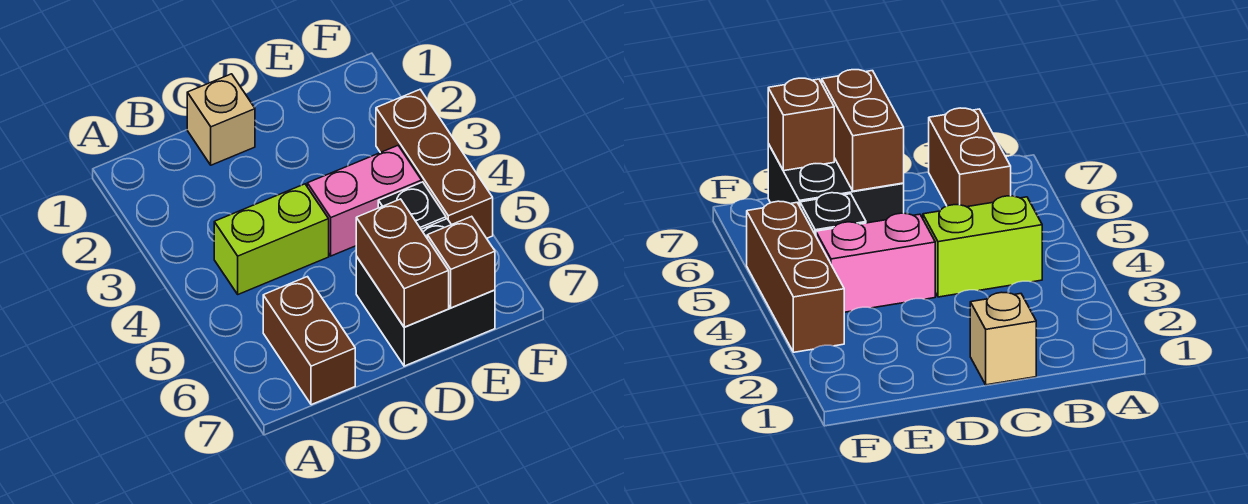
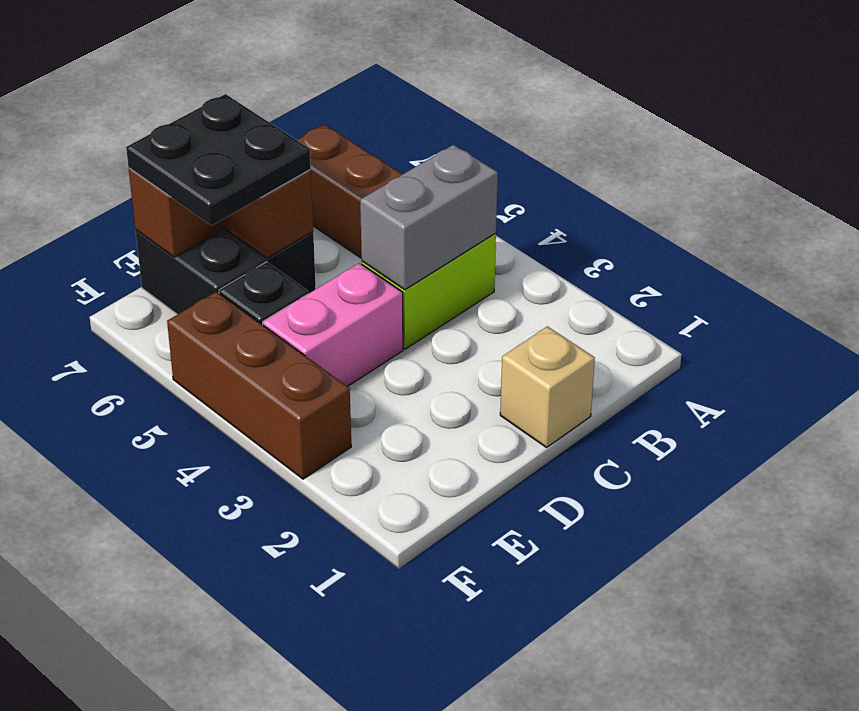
none -> grey 1x2 brick [360,145,498,290]
none -> black 2x2 plate [126,94,311,225]

